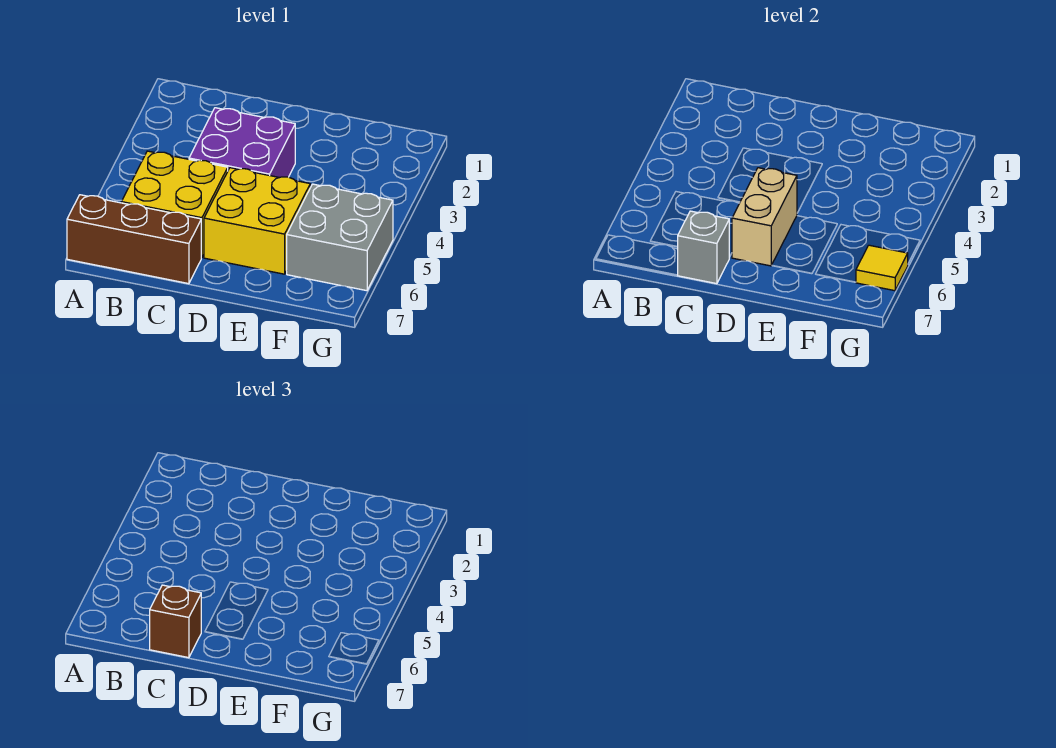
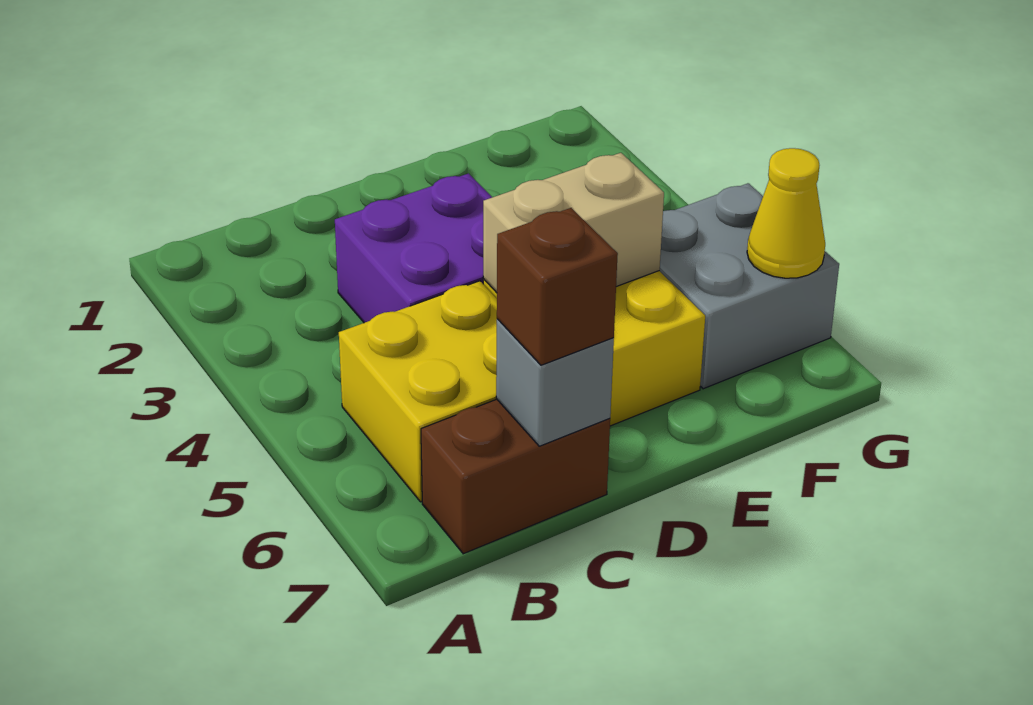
brown 1x3 brick [67,195,201,284] -> brown 1x2 brick [421,399,610,554]
tan 1x2 brick [732,168,797,266] -> tan 1x2 brick turned to [483,153,664,293]
yellow 1x1 tile [856,245,908,291] -> yellow 1x1 cone [747,148,825,278]

